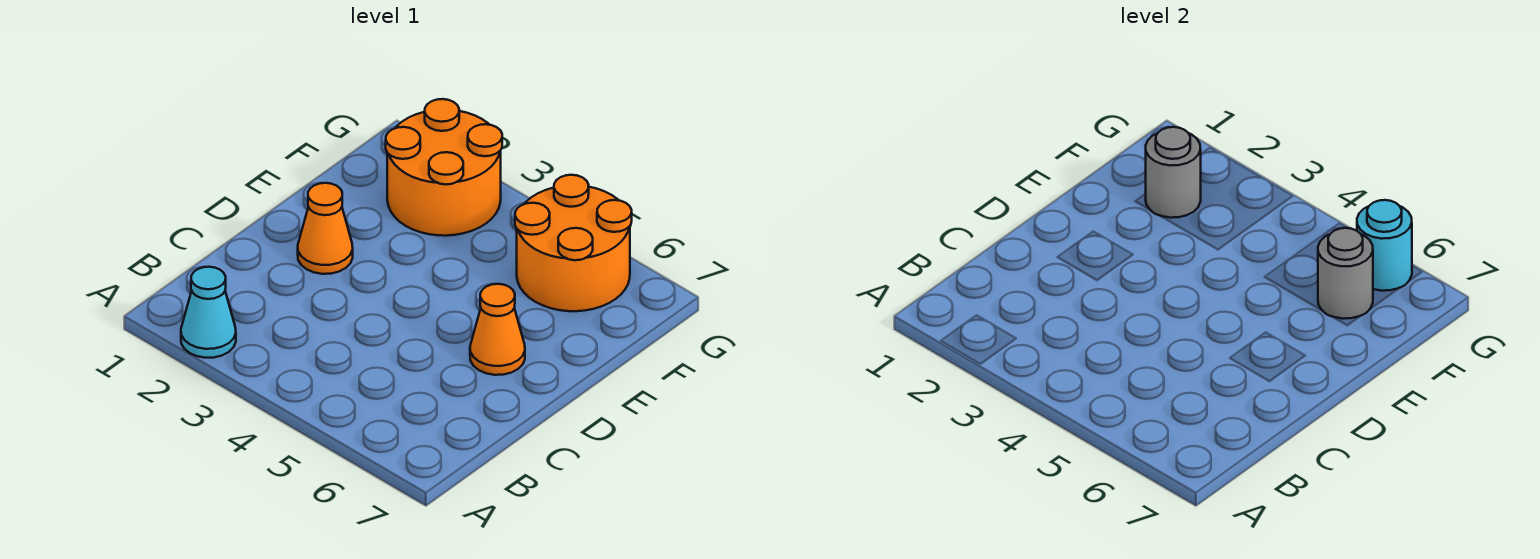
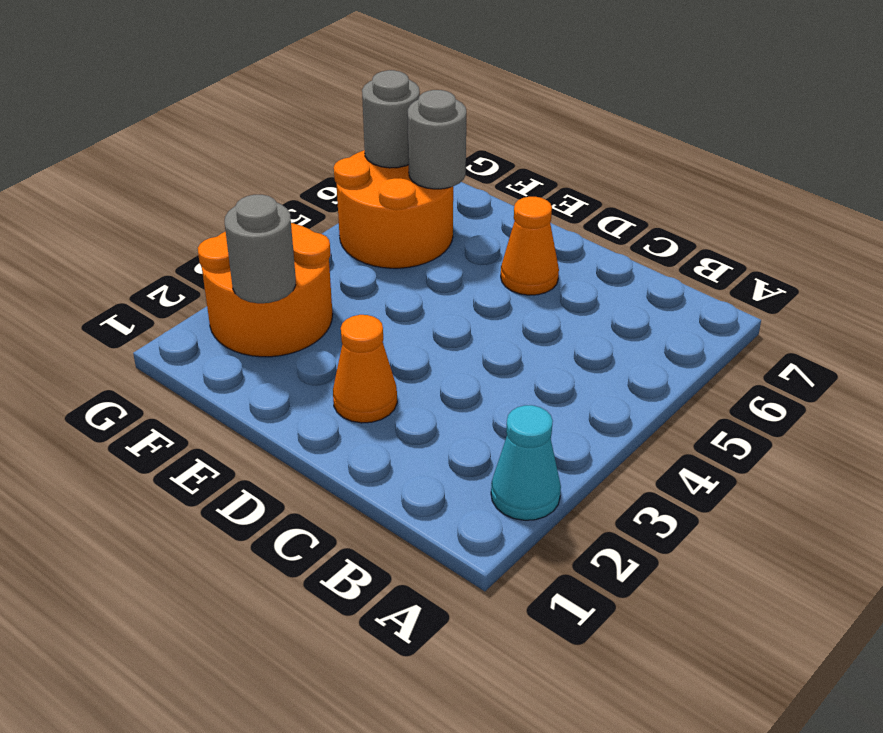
cyan 1x1 round brick [1357,200,1412,291] -> grey 1x1 round brick [362,70,420,168]

